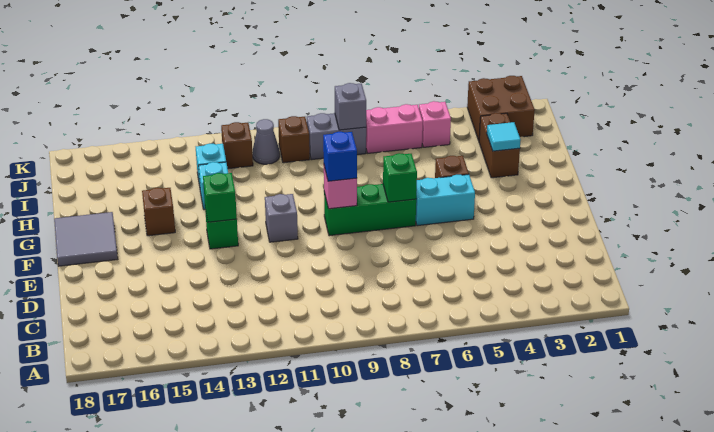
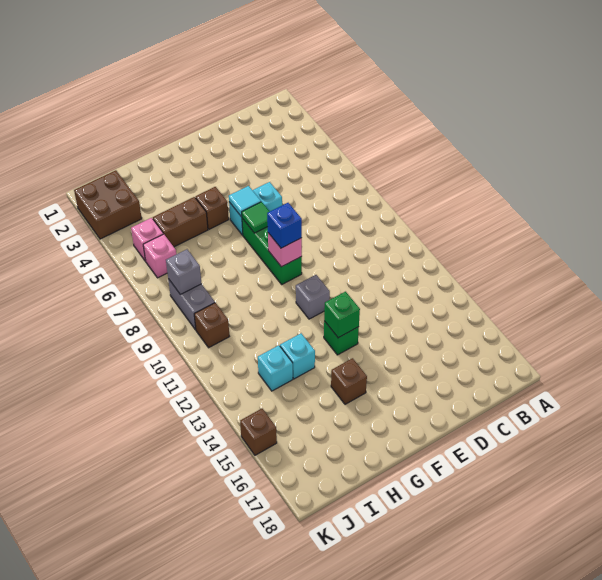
cyan 1x2 brick [416,174,475,226] -> cyan 1x2 brick turned to [229,182,282,235]
green 1x1 brick [383,153,417,202] -> green 1x1 tile [242,202,270,233]
grey 2x2 tile [54,212,118,266] -> none
brown 1x2 brick [479,113,520,178] -> brown 1x2 brick moved to [153,197,208,247]
cyan 1x1 tile [487,122,521,151] -> cyan 1x1 tile moved to [229,186,261,217]
pink 1x2 brick [366,104,423,153] -> pink 1x1 brick [143,234,176,278]
grey 1x1 cone [252,119,280,164] -> none
brown 1x1 brick [221,122,253,169] -> brown 1x1 brick moved to [240,409,277,455]

